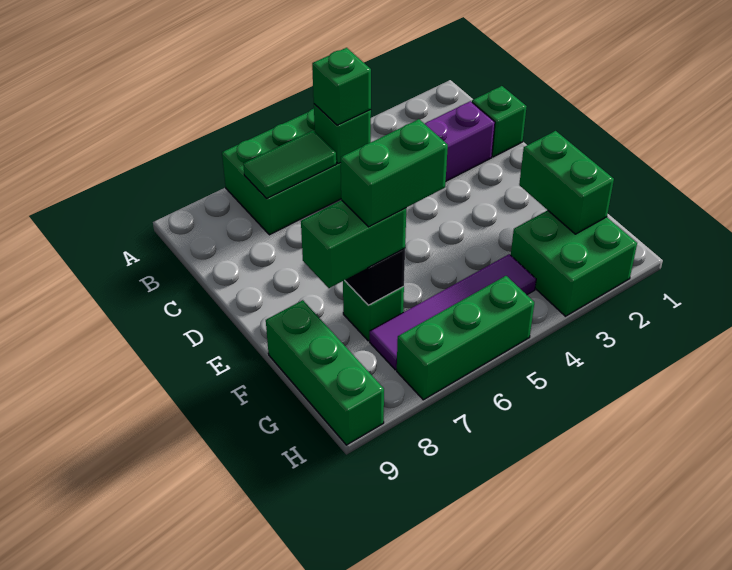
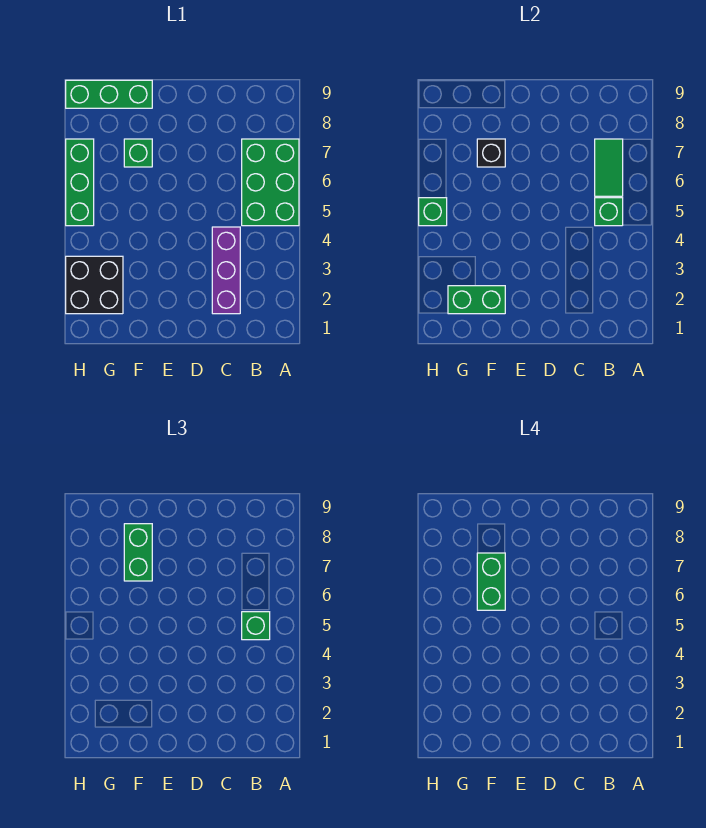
green 1x1 brick [472,86,527,157] -> green 1x1 brick moved to [419,198,447,226]
green 2x2 brick [511,210,637,316] -> black 2x2 brick [66,256,123,314]
purple 1x4 tile [370,254,536,370] -> none

